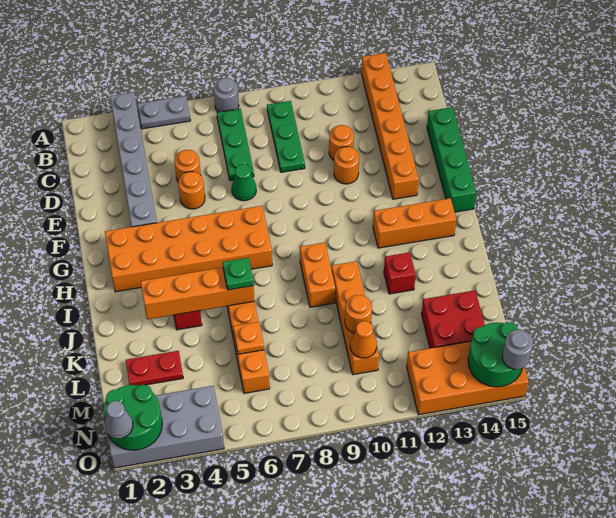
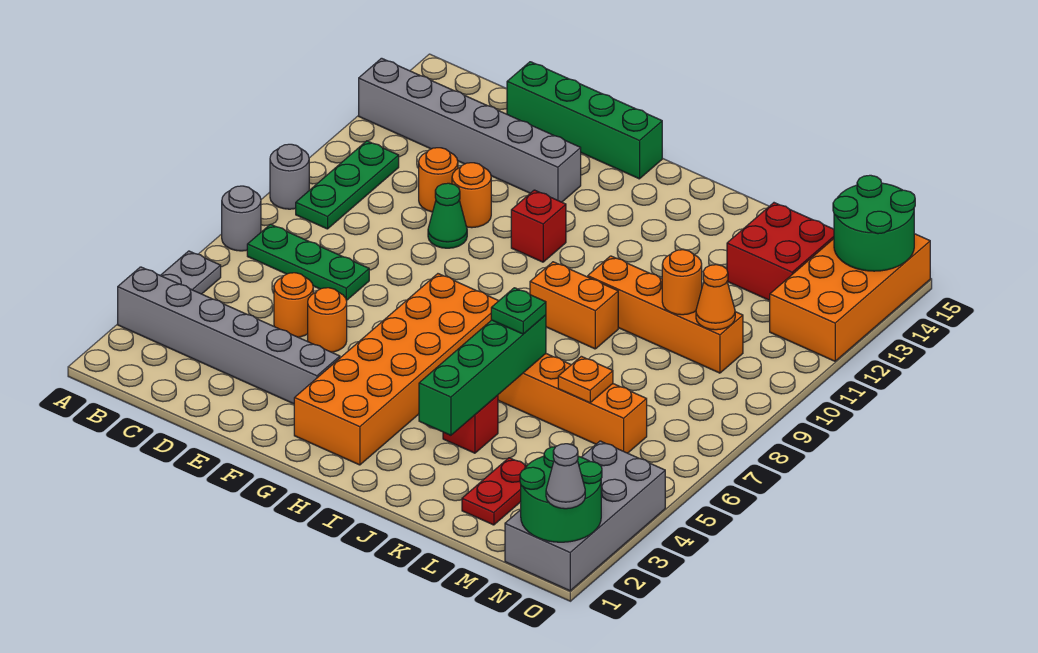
orange 1x6 brick [362,53,419,199] -> grey 1x6 brick [359,58,581,202]
green 1x3 plate [267,101,305,172] -> green 1x3 plate turned to [296,141,399,229]
green 1x1 cone [232,164,256,201] -> green 1x1 cone moved to [428,183,467,248]
orange 1x3 brick [373,198,456,248] -> none
orange 1x4 brick [141,267,254,319] -> green 1x4 brick [419,315,546,435]
red 1x1 brick [384,252,416,294] -> red 1x1 brick moved to [511,190,566,262]
grey 1x1 round brick [502,330,533,369] -> grey 1x1 round brick moved to [270,144,309,209]

